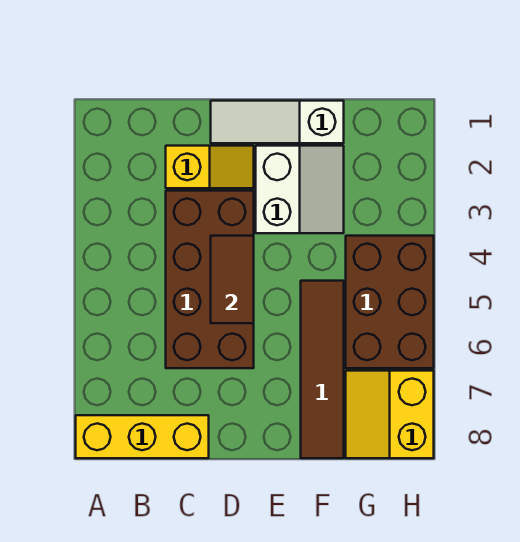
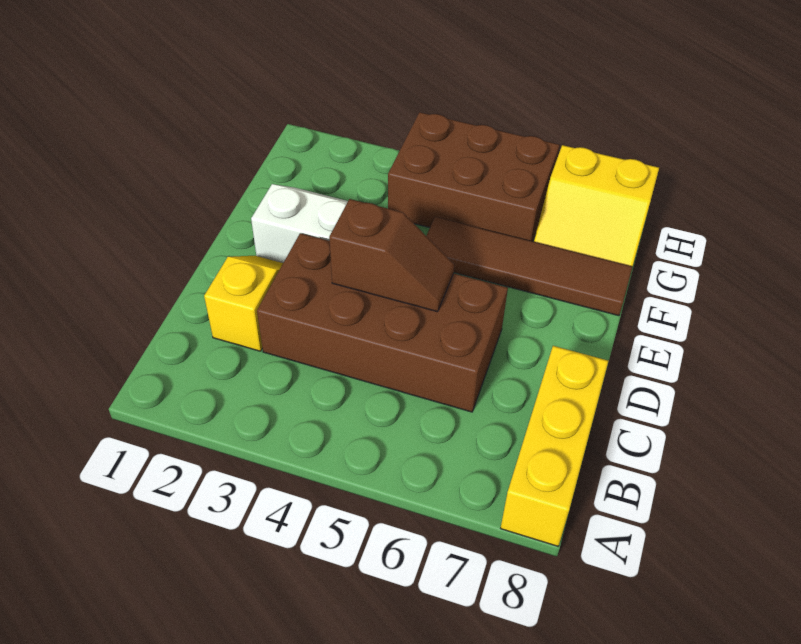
white 1x3 slope [211,101,344,143] -> none
brown 1x2 tile [211,236,254,323] -> brown 1x2 slope [329,199,454,312]

